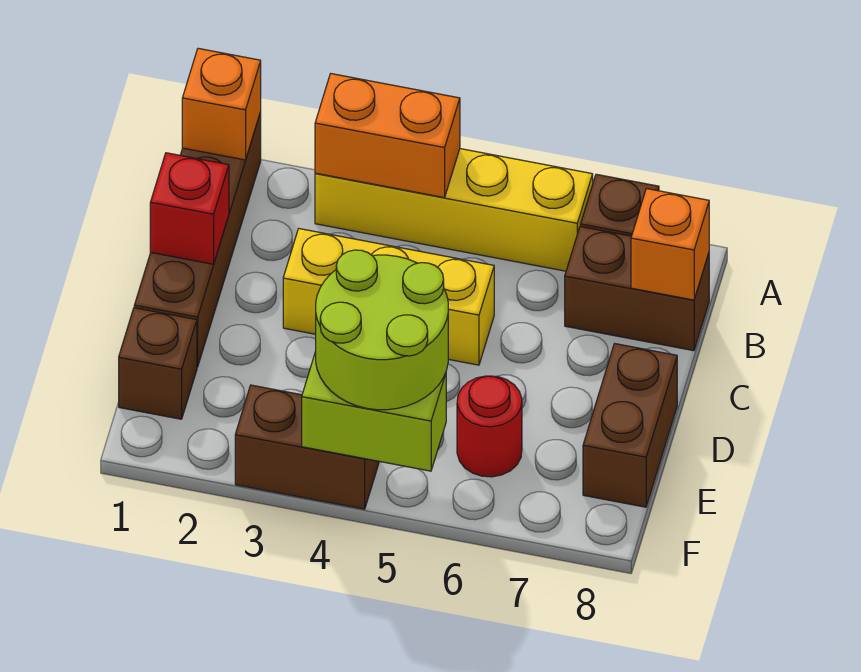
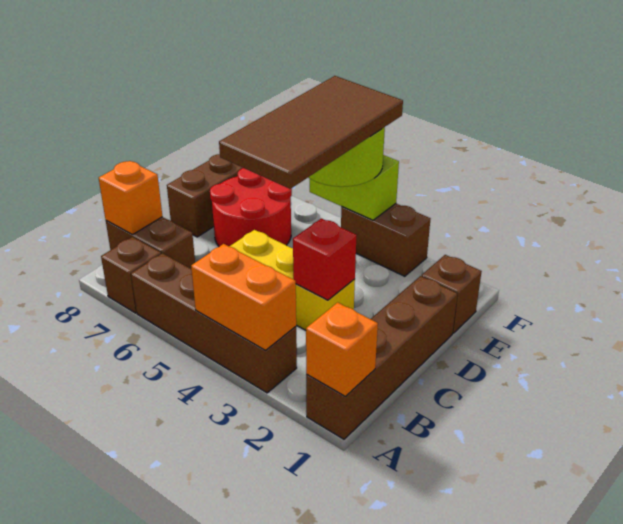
yellow 1x4 brick [315,149,593,271] -> brown 1x4 brick [131,253,297,393]
red 1x1 brick [150,153,229,264] -> red 1x1 brick moved to [293,218,357,300]
none -> brown 2x4 tile [219,76,403,189]
red 1x1 round brick [457,376,522,477] -> red 2x2 round brick [210,168,292,247]

